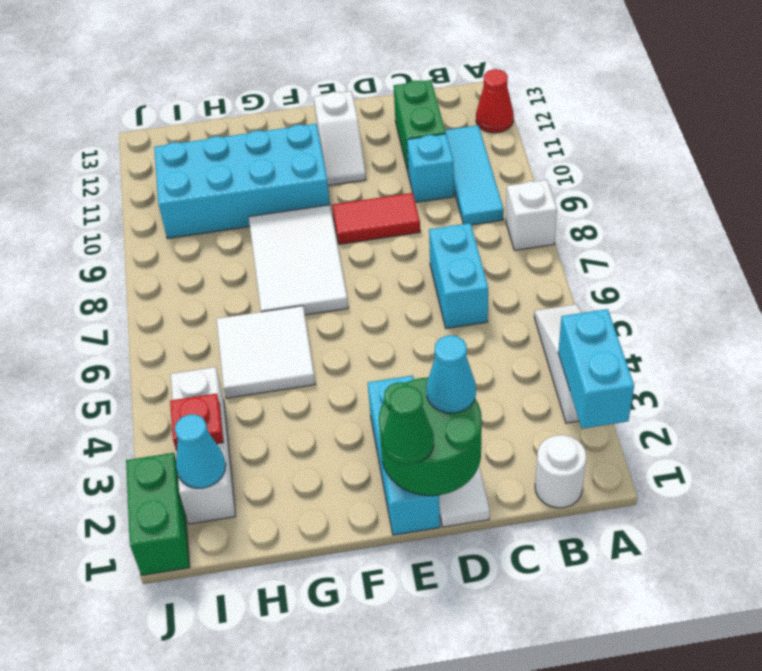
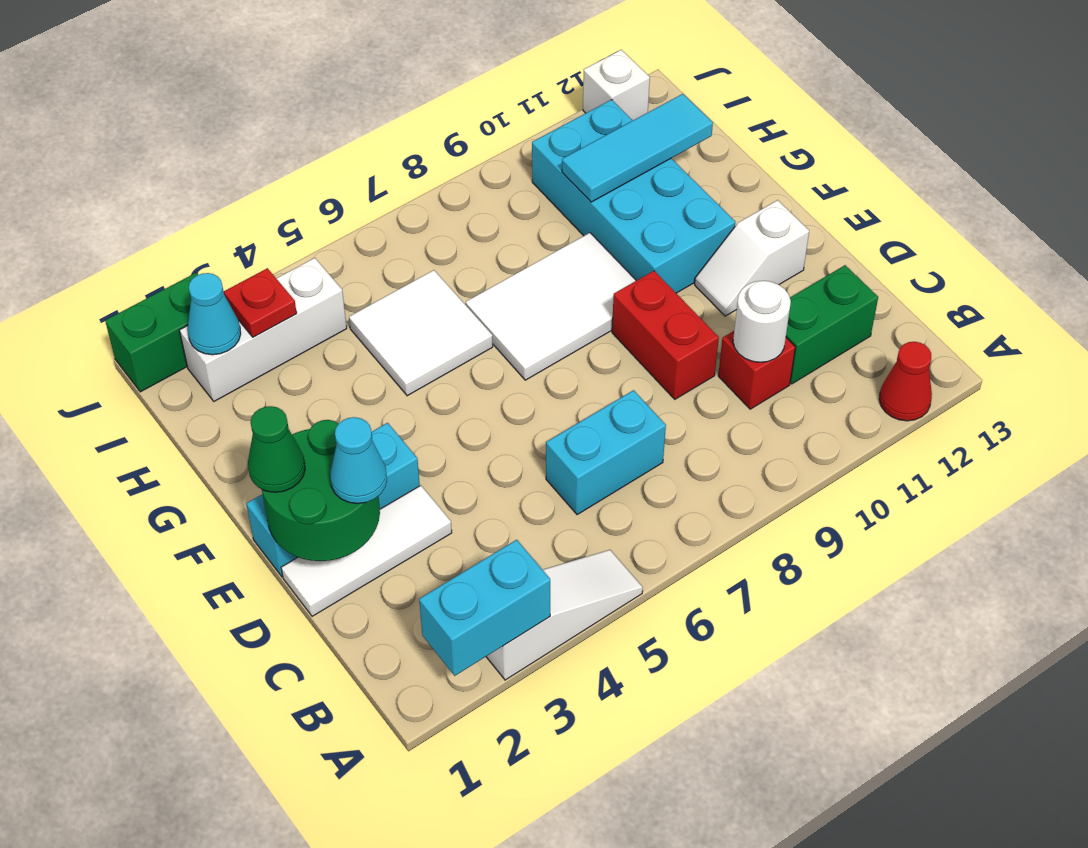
white 1x1 brick [506,180,557,250] -> white 1x1 brick moved to [583,50,650,120]
white 1x1 round brick [535,435,586,508] -> white 1x1 round brick moved to [733,281,791,362]
cyan 1x3 tile [445,125,504,225] -> cyan 1x3 tile moved to [562,94,713,202]
cyan 1x1 brick [407,134,454,202] -> red 1x1 brick [718,331,795,409]
red 1x2 tile [332,193,420,244] -> red 1x2 brick [612,271,719,399]

